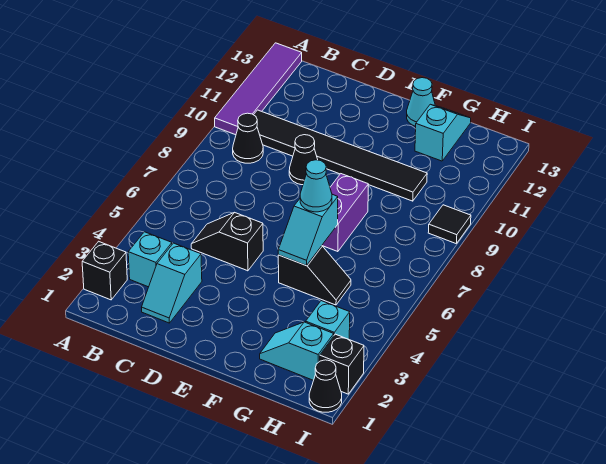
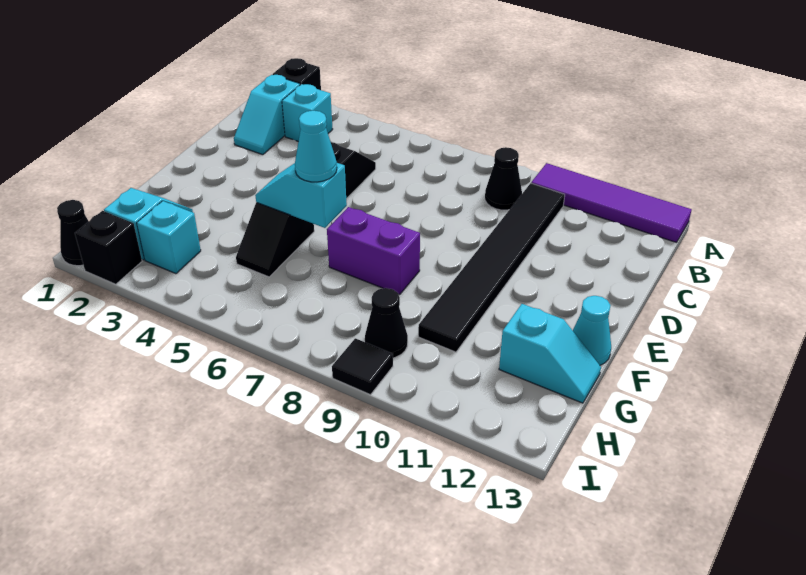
cyan 1x2 slope [142,243,202,323] -> cyan 1x2 slope turned to [234,75,300,155]
black 1x1 cone [289,135,318,185] -> black 1x1 cone moved to [365,288,408,358]

